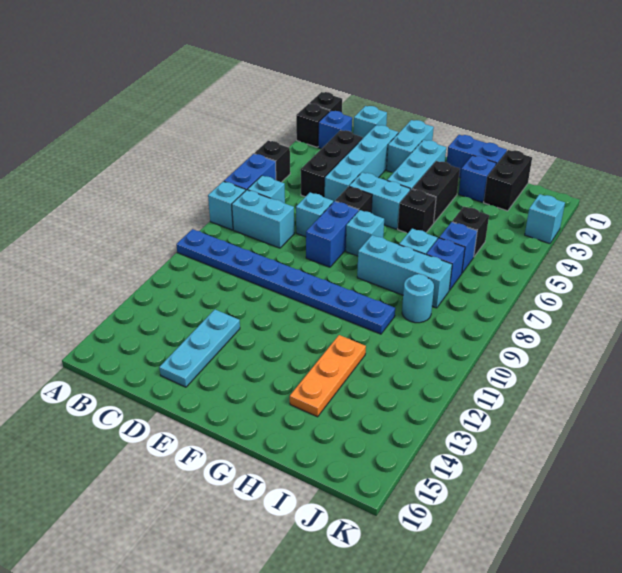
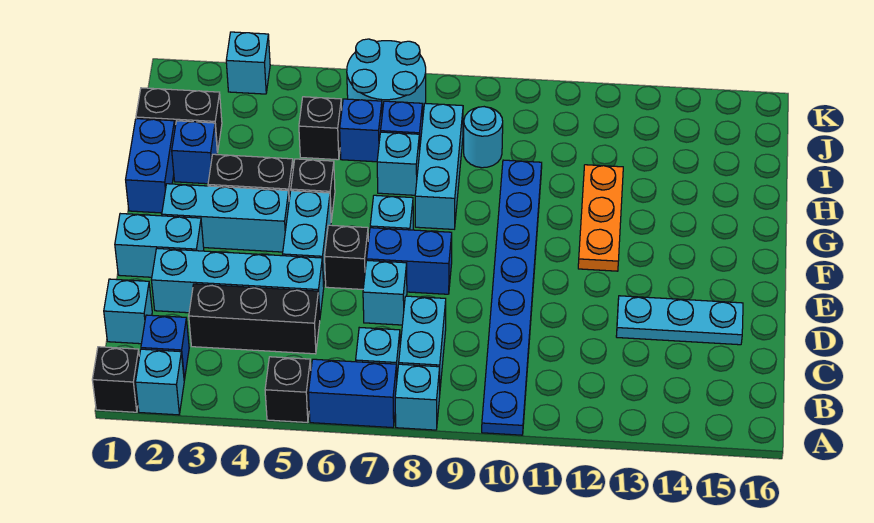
black 1x1 brick [296,104,330,147] -> cyan 1x1 brick [136,349,184,415]
orange 1x3 plate [290,335,366,417] -> orange 1x3 plate turned to [578,165,623,271]
none -> cyan 2x2 round brick [347,39,426,113]

